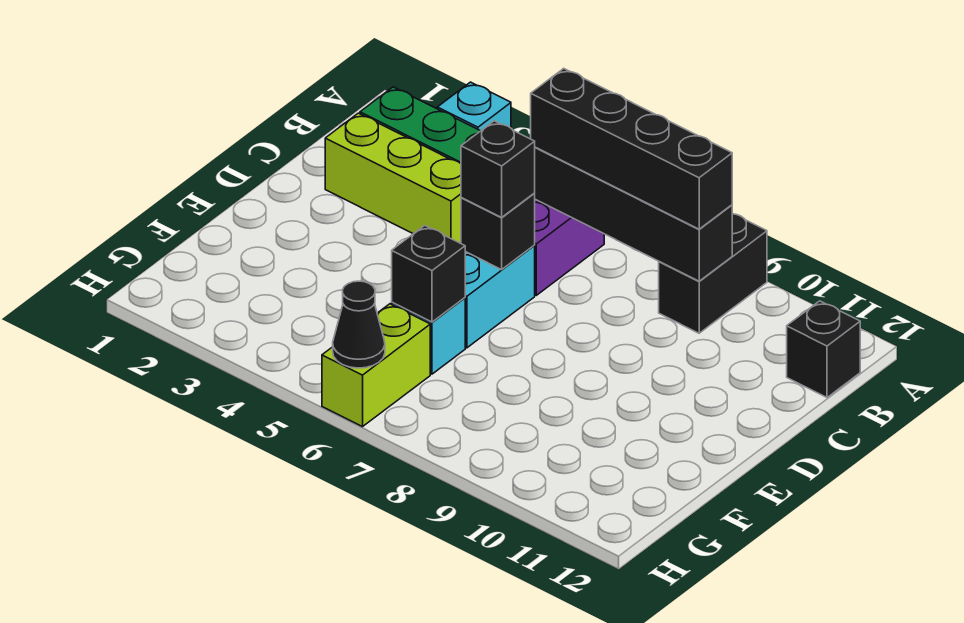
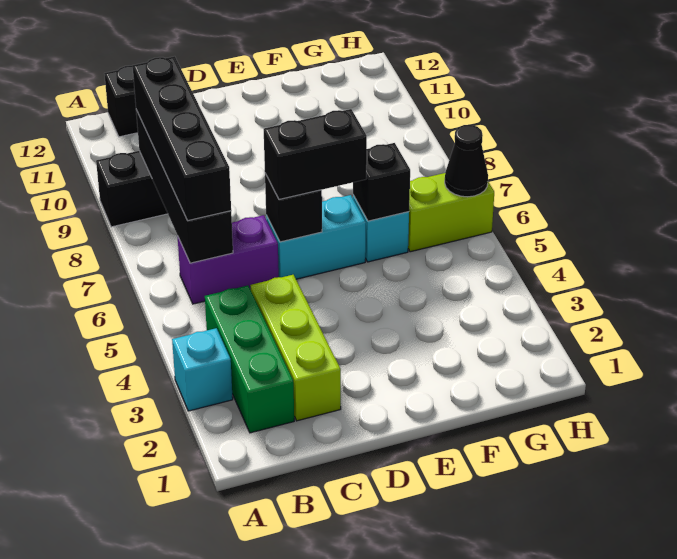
black 1x1 brick [461,121,535,217] -> black 1x2 brick [264,109,367,199]

